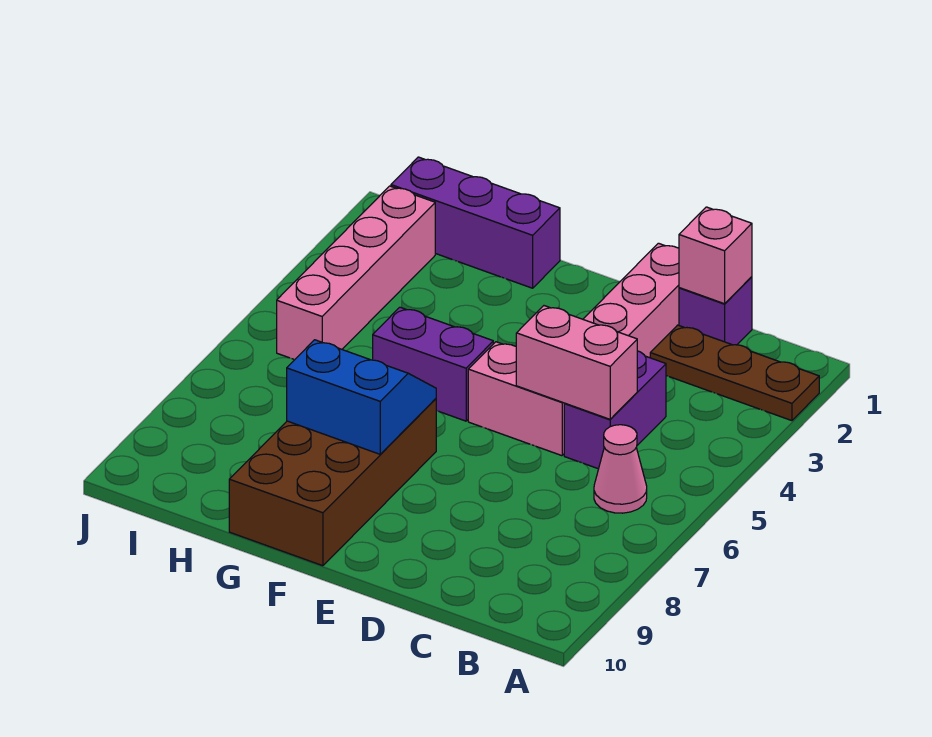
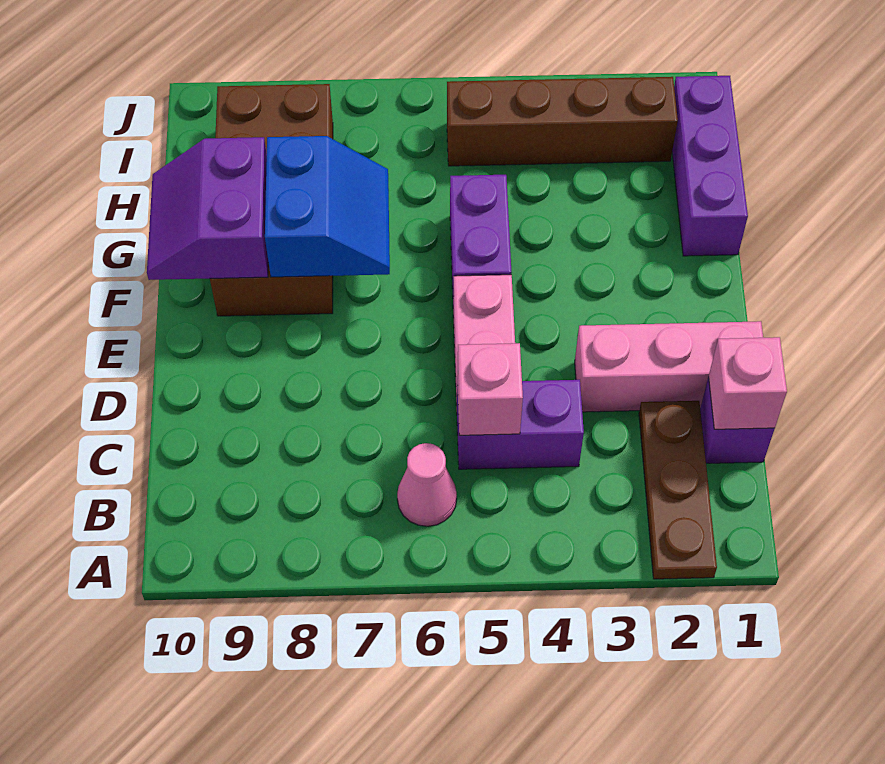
pink 1x2 brick [516,306,637,419] -> pink 1x1 brick [457,343,523,435]
brown 2x4 brick [229,399,436,566] -> brown 2x4 brick turned to [210,84,333,316]
none -> purple 2x2 slope [147,137,268,280]
pink 1x4 brick [277,186,435,360] -> brown 1x4 brick [447,77,678,166]

